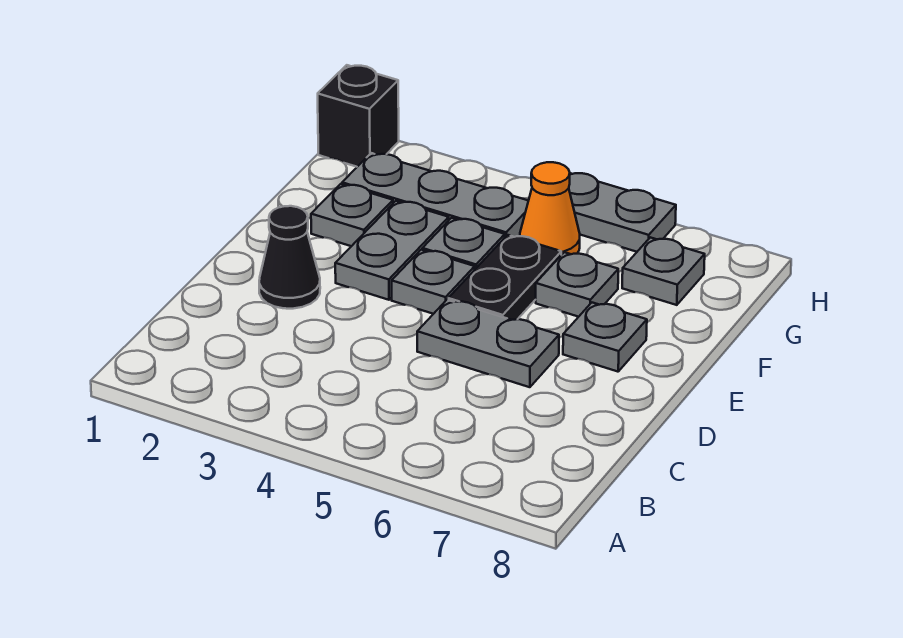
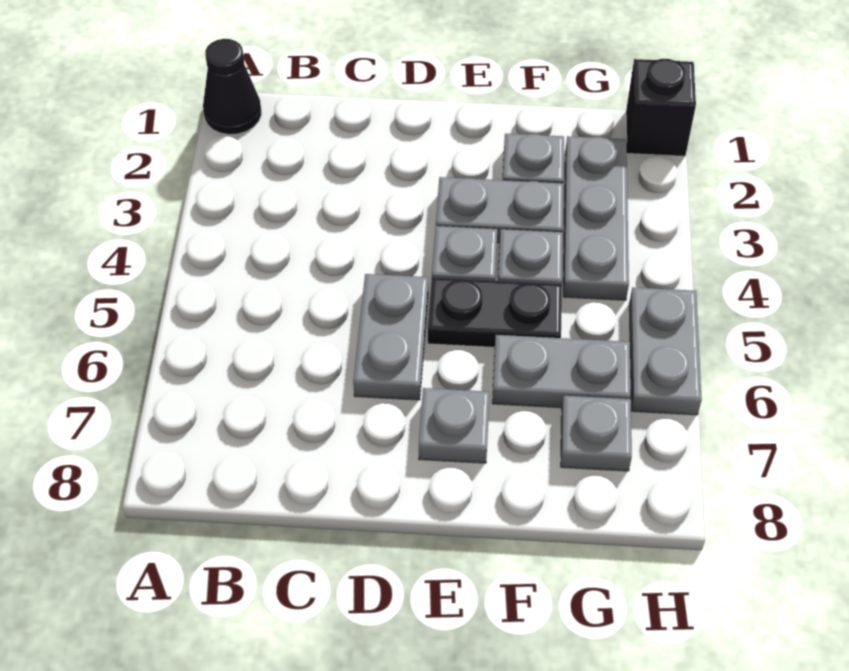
black 1x1 cone [259,206,320,309] -> black 1x1 cone moved to [203,39,261,135]
grey 1x1 plate [536,252,618,317] -> grey 1x2 plate [492,335,631,408]
orange 1x1 cone [520,162,580,255] -> none

